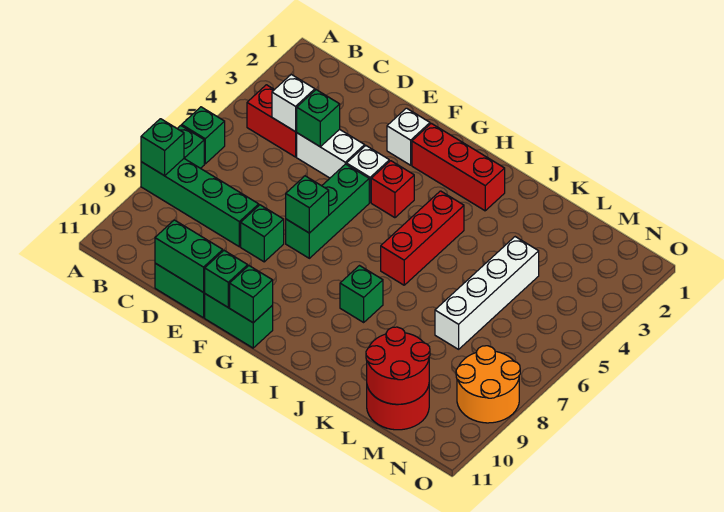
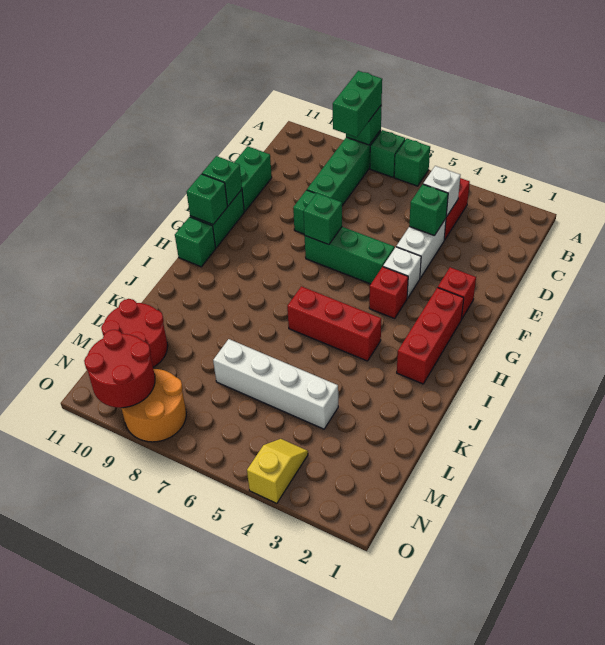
green 1x2 brick [155,220,223,292] -> green 1x2 brick moved to [333,71,382,137]
white 1x1 brick [387,108,430,165] -> red 1x1 brick [438,267,476,319]
green 1x1 brick [340,266,383,322] -> green 1x1 brick moved to [175,217,216,267]
red 2x2 round brick [366,327,430,404] -> red 2x2 round brick moved to [84,330,155,408]
none -> yellow 1x2 slope [247,439,308,503]

